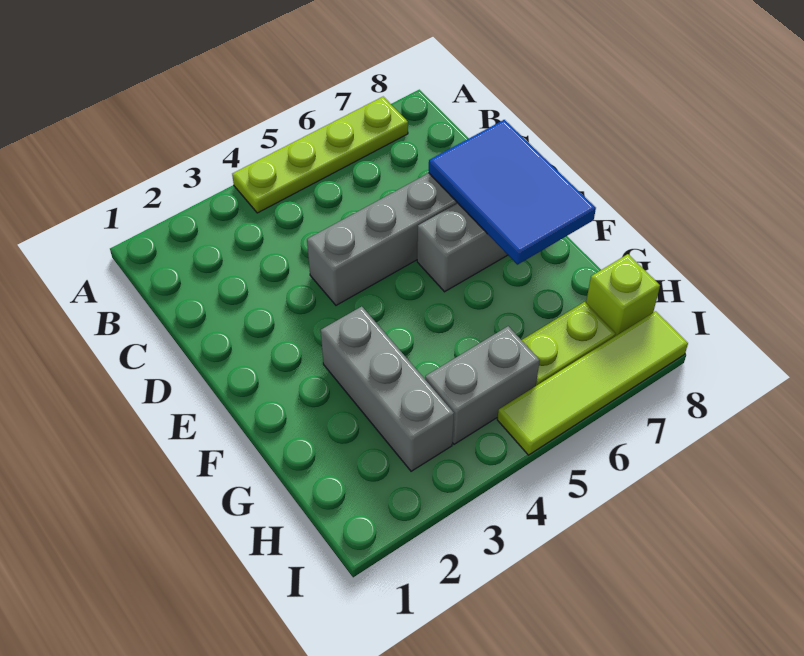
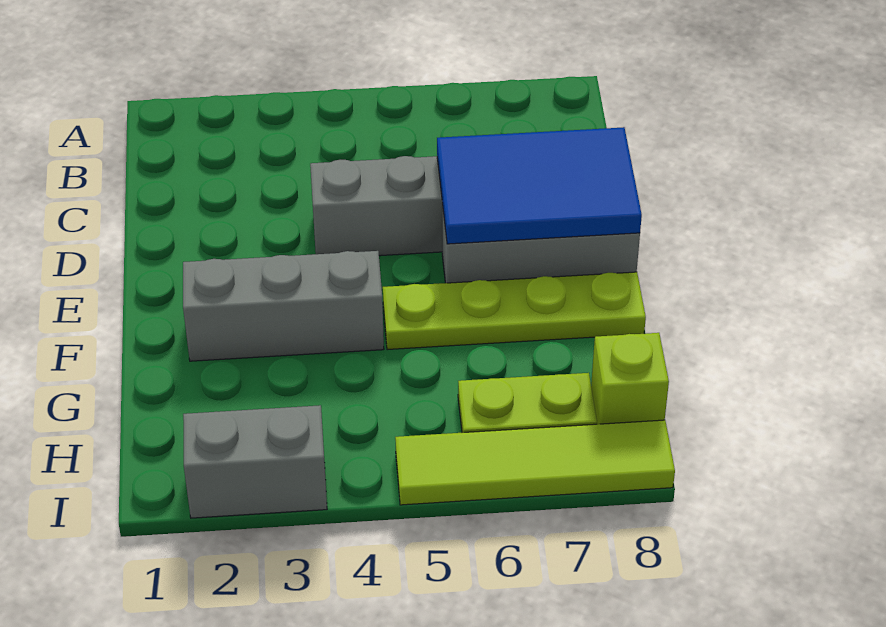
lime 1x4 plate [232,97,408,213] -> lime 1x4 plate moved to [383,272,646,350]
blue 2x3 tile [429,120,596,265] -> blue 2x3 tile turned to [437,127,642,244]
grey 1x3 brick [321,306,454,471] -> grey 1x3 brick turned to [183,251,384,361]
grey 1x2 brick [425,326,540,444] -> grey 1x2 brick moved to [183,405,327,518]

